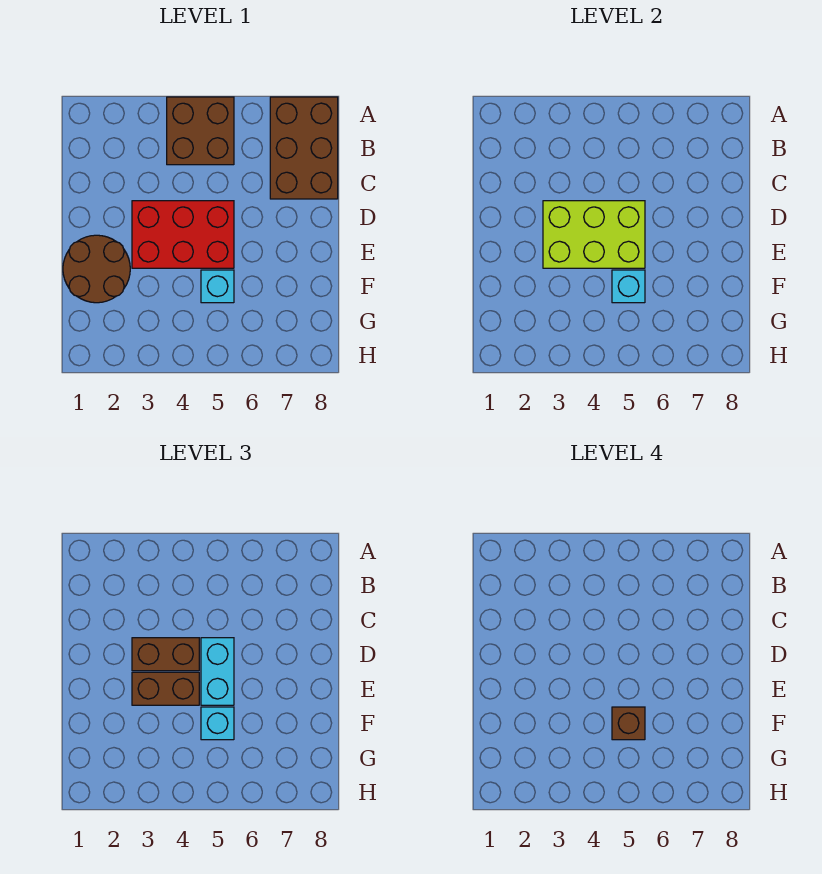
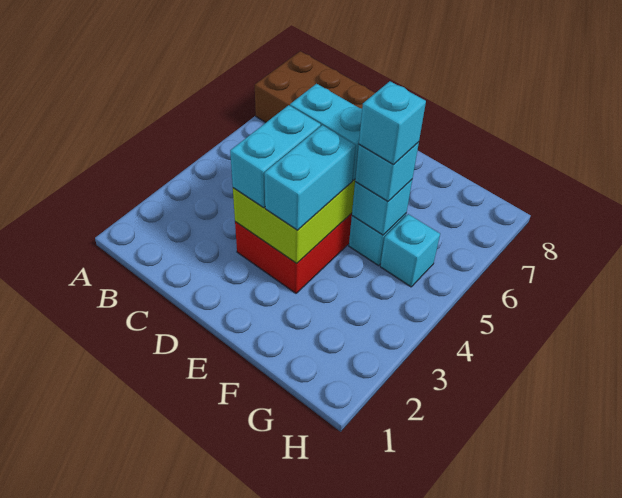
brown 2x2 brick [167,97,234,165] -> none
brown 1x2 brick [132,638,199,671] -> cyan 1x2 brick [230,105,321,208]
brown 2x2 round brick [63,235,130,303] -> none
brown 1x2 brick [132,672,199,705] -> cyan 1x2 brick [264,125,356,230]
brown 1x1 brick [612,707,645,740] -> cyan 1x1 brick [359,81,426,165]
none -> cyan 1x1 brick [380,214,440,287]

